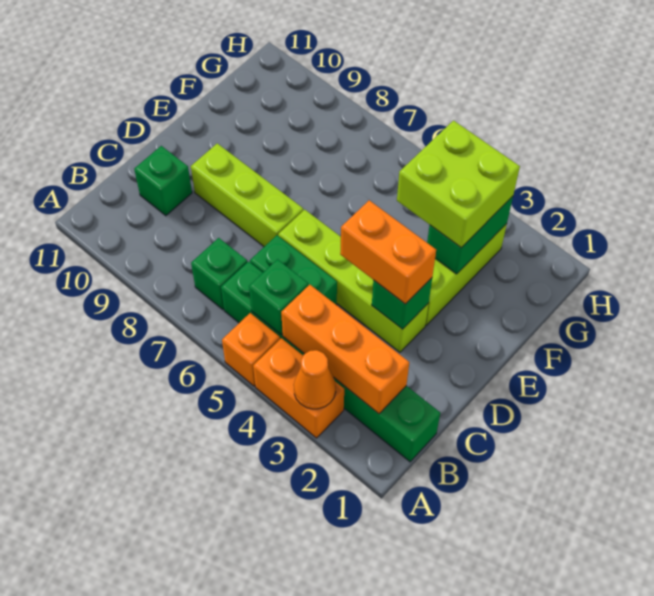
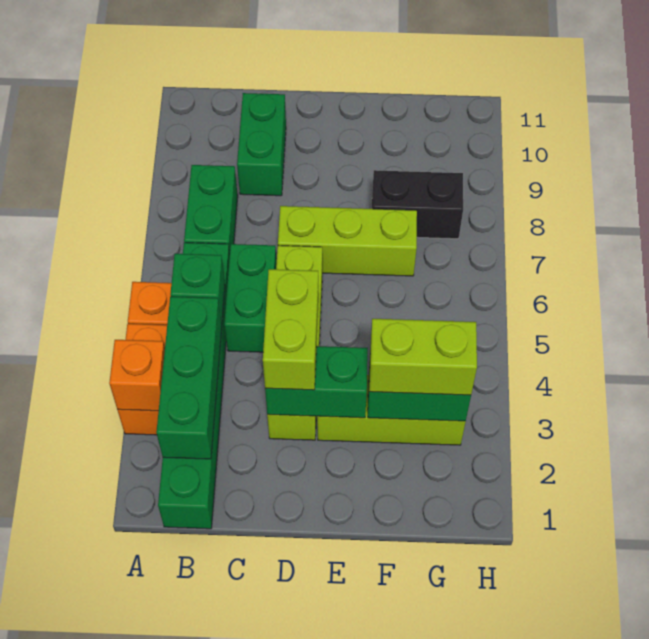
orange 1x1 cone [294,350,336,409] -> orange 1x1 brick [109,340,165,411]
orange 1x3 brick [281,285,409,414] -> green 1x3 brick [156,297,222,459]
green 1x1 brick [191,238,247,309] -> green 1x2 brick [184,165,238,253]
green 1x1 brick [134,146,192,216] -> green 1x2 brick [237,93,286,196]
green 1x1 brick [372,278,432,329] -> green 1x2 brick [265,346,368,418]
orange 1x2 brick [340,200,436,304] -> lime 1x2 brick [263,269,319,390]
lime 1x3 brick [191,143,303,247] -> lime 1x3 brick turned to [278,206,417,276]
lime 2x2 brick [397,121,520,248] -> lime 1x2 brick [369,319,477,395]
none -> black 1x2 brick [372,170,463,239]

